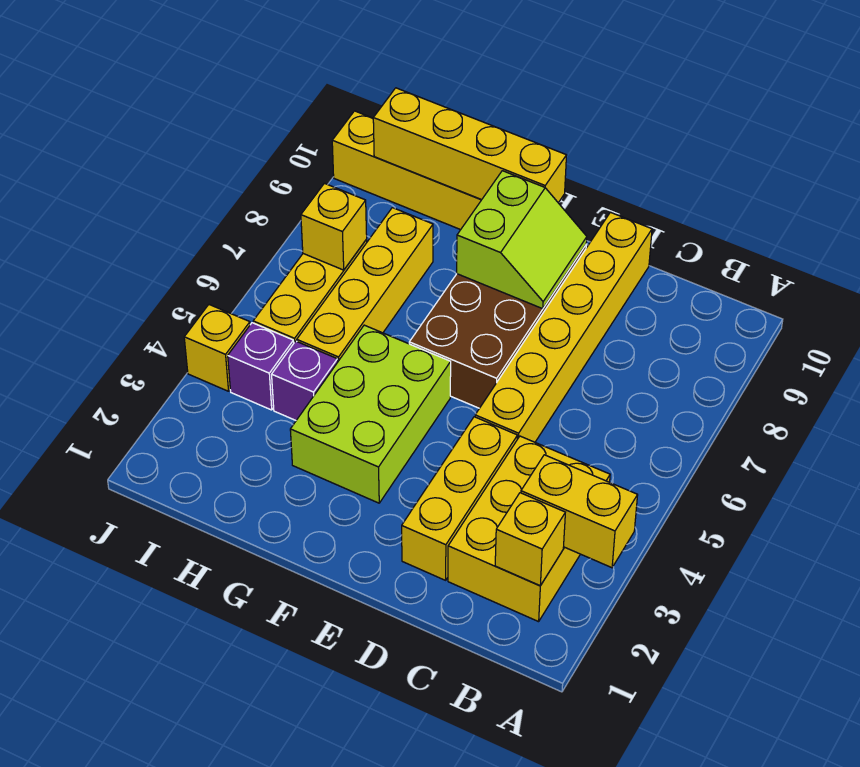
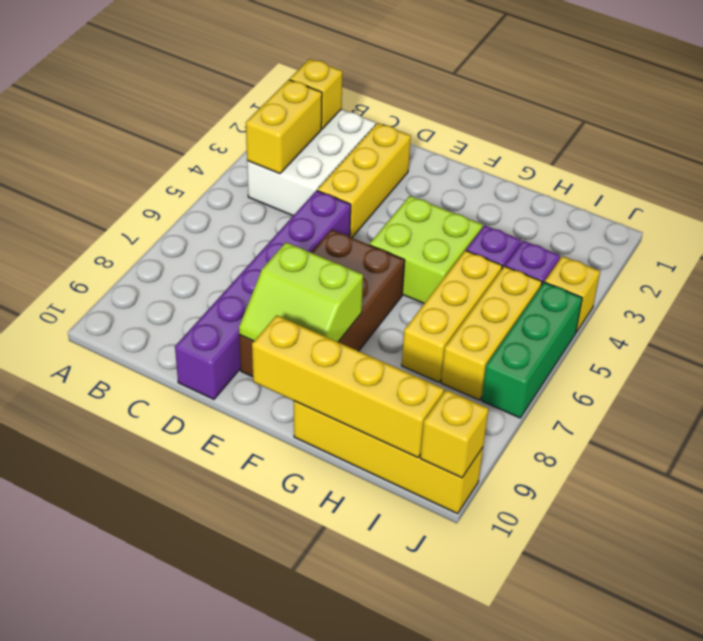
yellow 1x2 brick [521,455,638,568] -> yellow 1x2 brick turned to [246,80,322,173]
yellow 2x3 brick [448,436,610,622] -> white 2x3 brick [247,109,376,216]
yellow 1x6 brick [475,212,652,442] -> purple 1x6 brick [175,190,351,399]
lime 2x2 slope [457,171,587,309] -> lime 2x2 slope turned to [239,242,363,342]
lime 2x3 brick [290,325,451,503] -> lime 2x2 brick [370,196,483,303]
yellow 1x4 brick [297,208,433,361] -> yellow 1x3 brick [402,250,502,382]
yellow 1x1 brick [301,183,367,270] -> yellow 1x1 brick moved to [420,390,488,478]
none -> green 1x3 brick [481,282,582,418]

